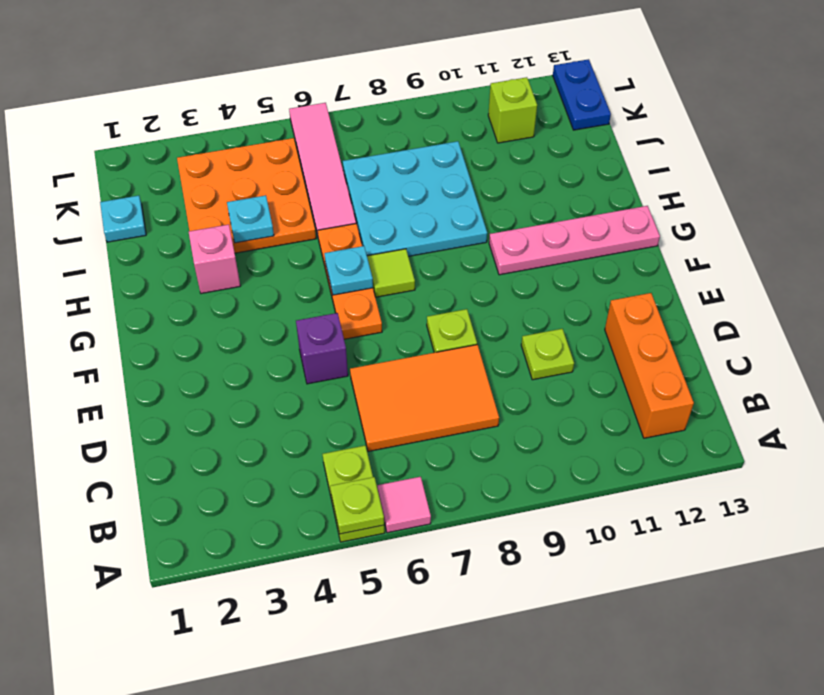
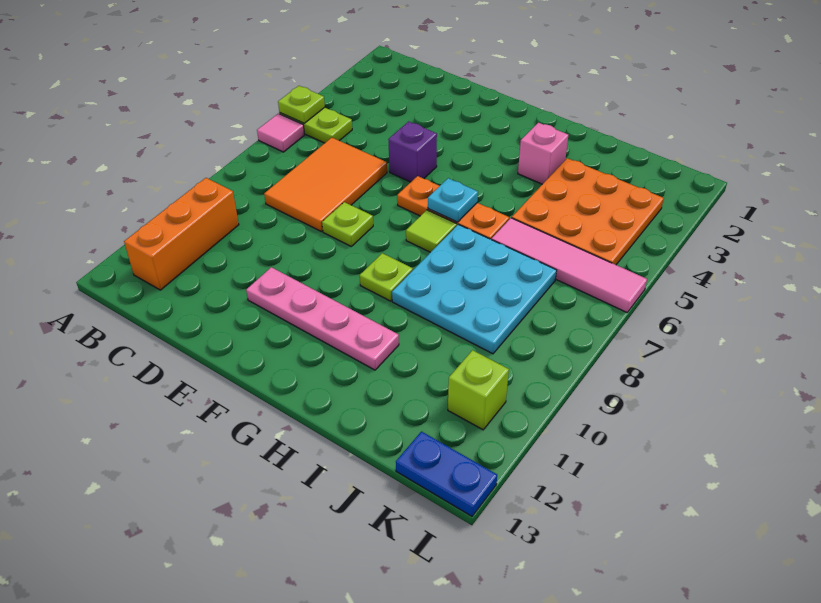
orange 1x3 brick [605,293,694,438] -> orange 1x3 brick turned to [124,178,239,290]
lime 1x1 plate [521,329,574,380] -> lime 1x1 plate moved to [360,253,413,301]
pink 1x4 plate [489,206,660,275] -> pink 1x4 plate turned to [246,267,399,370]
cyan 1x1 plate [227,195,274,243] -> none
cyan 1x1 plate [100,196,146,242] -> none

